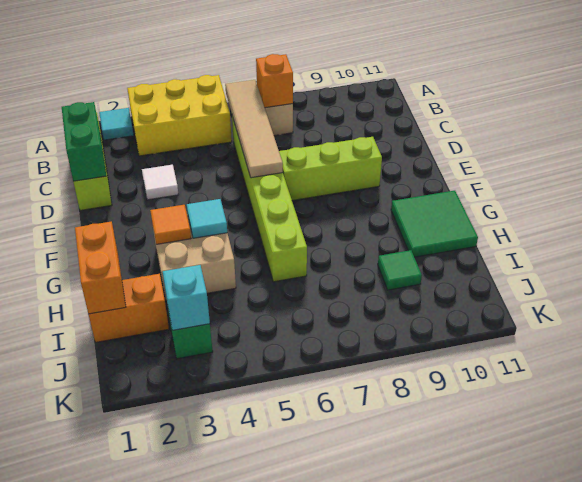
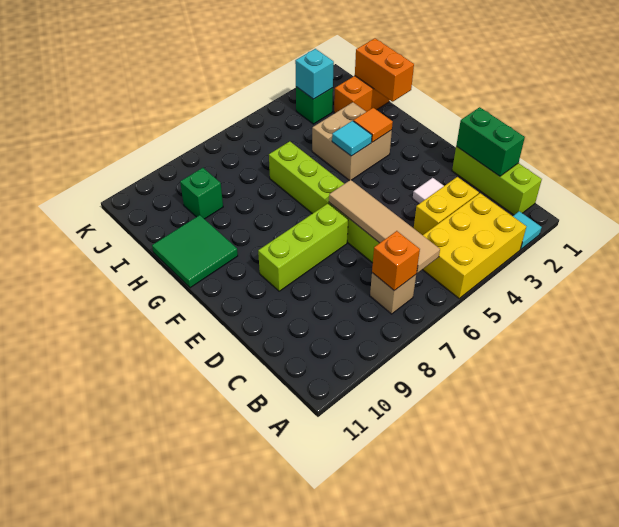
none -> yellow 1x2 brick [414,177,479,235]
green 1x1 tile [378,250,422,290] -> green 1x1 brick [180,168,223,219]

